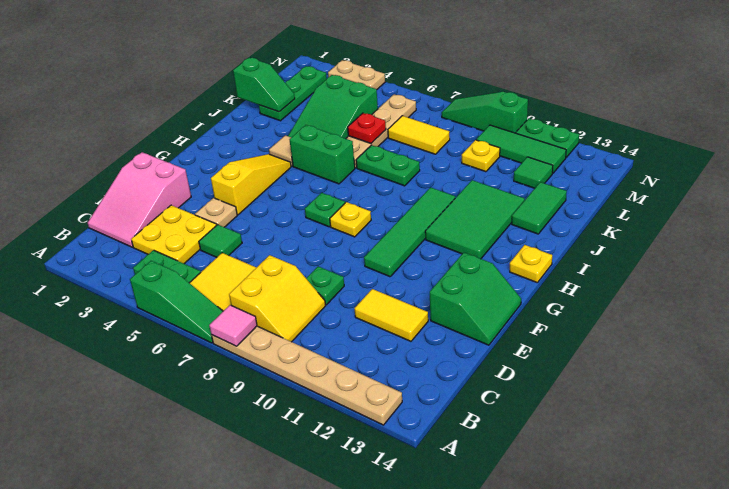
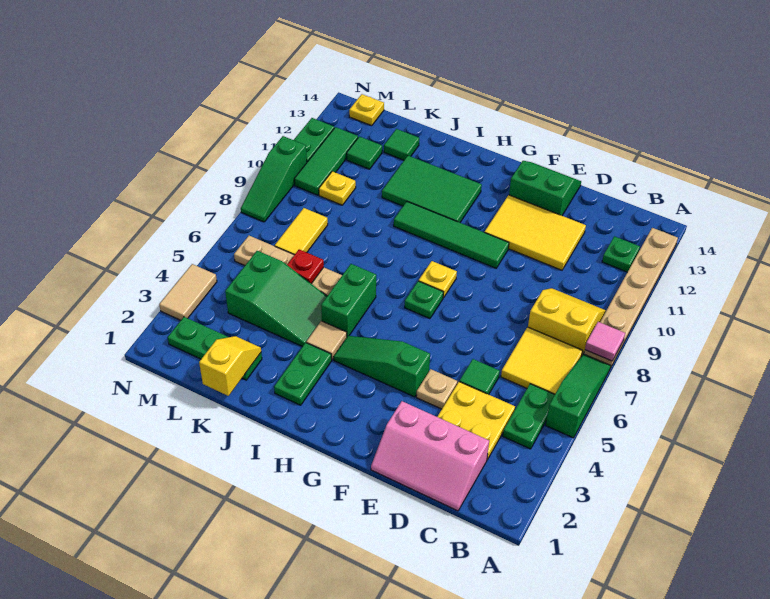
pink 2x3 slope [88,152,191,247] -> pink 2x3 slope turned to [371,401,489,511]
green 1x1 plate [306,266,344,305] -> green 1x1 plate moved to [602,236,640,272]
yellow 1x2 tile [354,289,428,341] -> yellow 2x3 tile [485,195,586,270]
yellow 1x3 slope [211,154,291,215] -> green 1x3 slope [334,336,430,397]
yellow 1x1 plate [510,245,552,282] -> yellow 1x1 plate moved to [349,94,384,126]
green 1x2 plate [356,145,420,186] -> green 1x2 plate moved to [274,343,332,405]
green 1x2 tile [512,182,567,234] -> green 1x1 tile [384,129,419,160]
green 1x2 slope [233,58,295,112] -> yellow 1x2 slope [199,336,261,396]
tan 1x2 plate [328,60,385,89] -> tan 1x2 tile [159,264,217,320]

